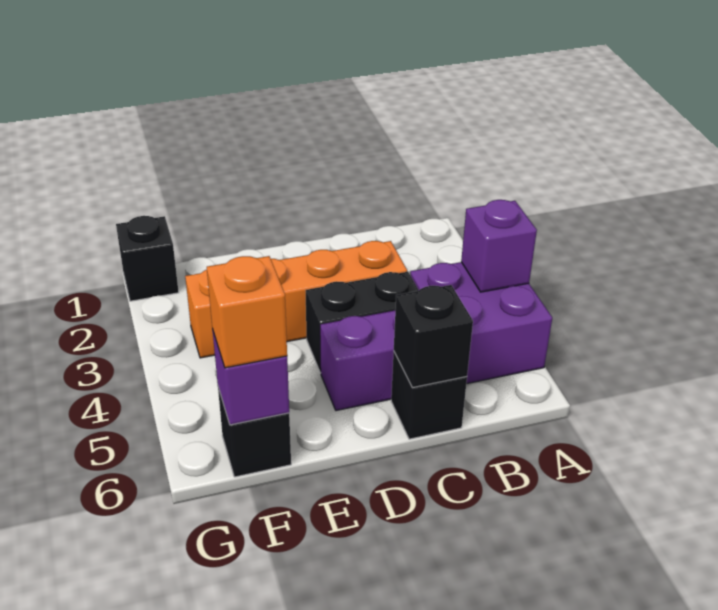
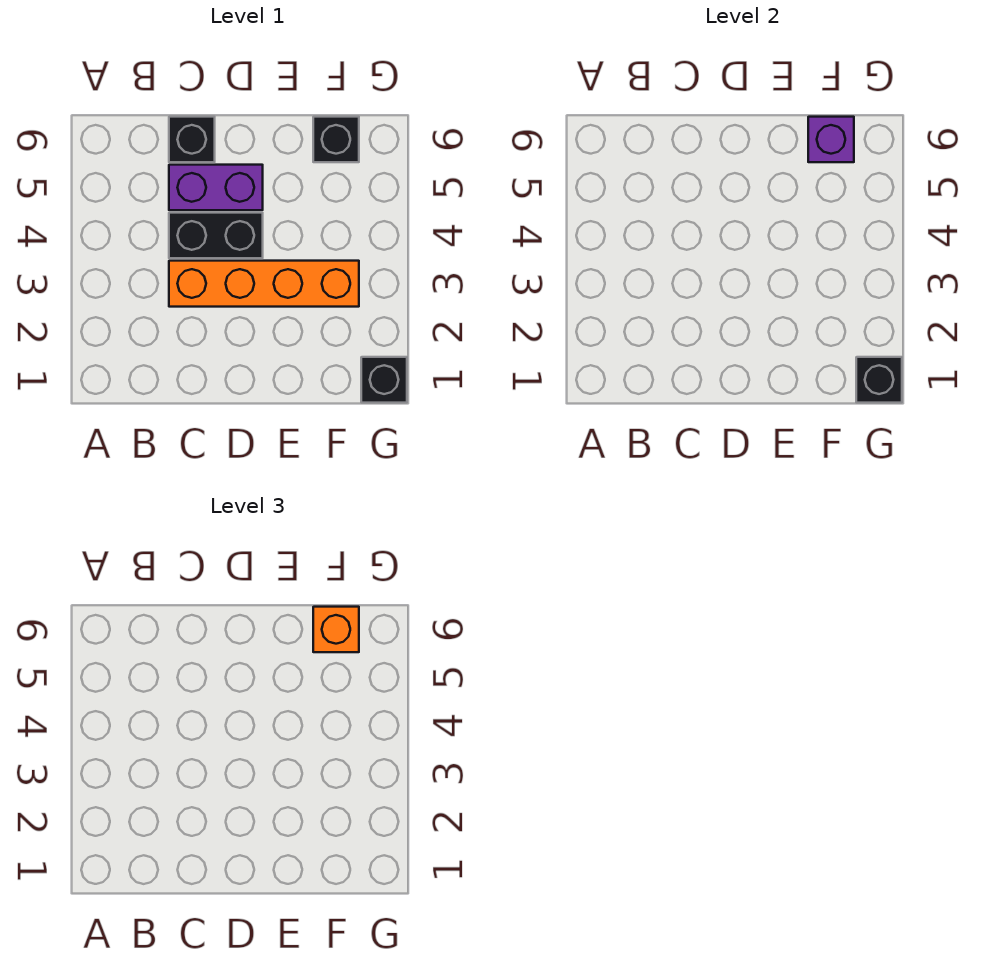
purple 2x2 brick [410,262,552,384] -> none
purple 1x1 brick [461,200,537,292] -> none
black 1x1 brick [394,285,473,388] -> black 1x1 brick moved to [856,357,902,403]

